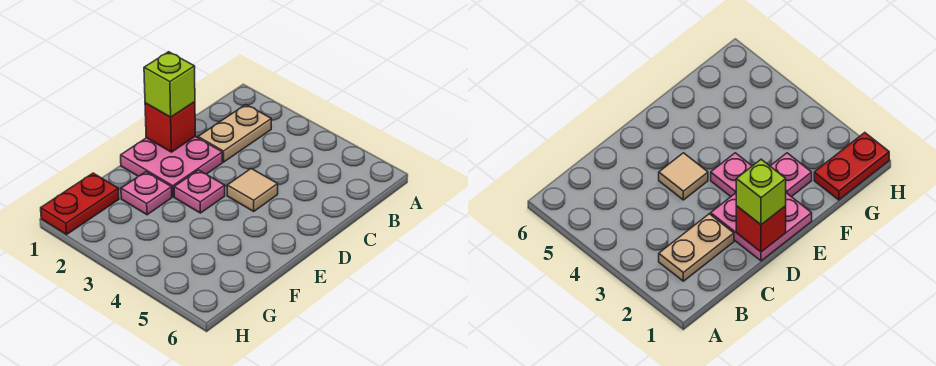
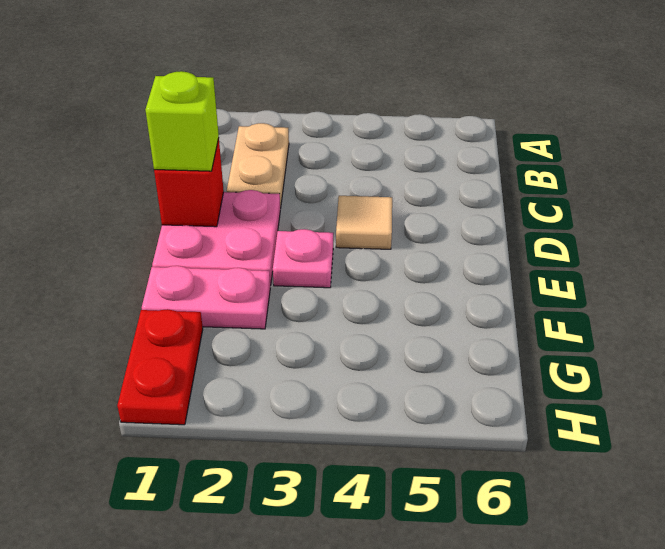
pink 1x1 plate [121,172,172,215] -> pink 1x2 plate [142,266,270,329]

